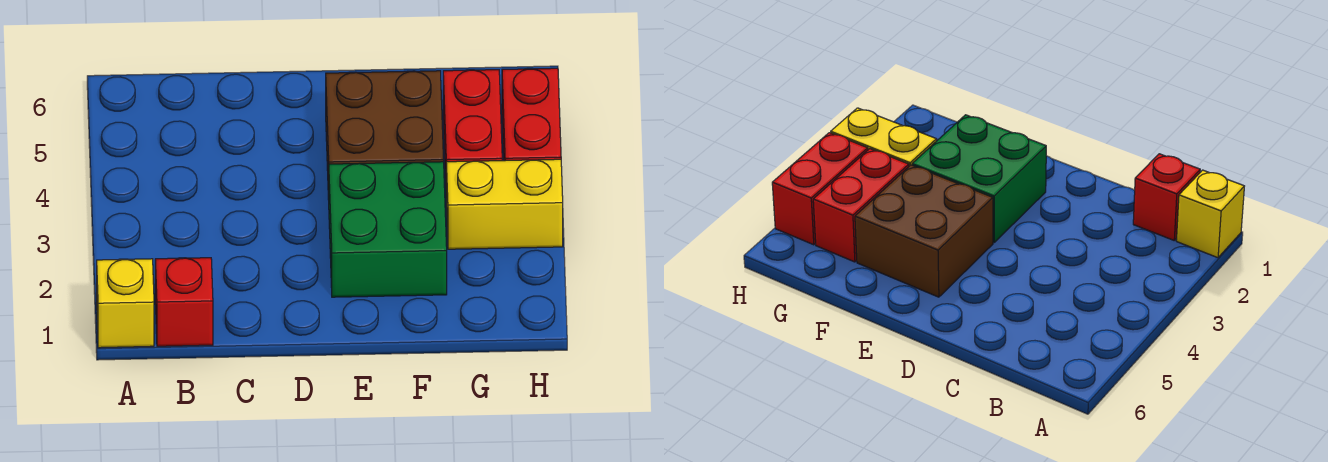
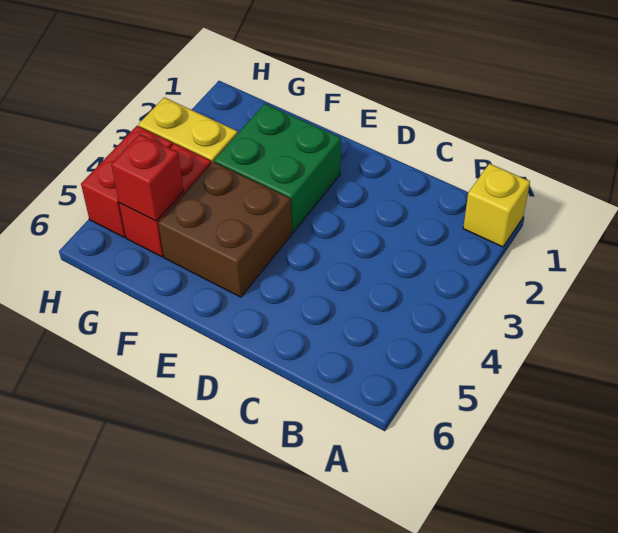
red 1x1 brick [155,258,213,346] -> red 1x1 brick moved to [111,134,183,221]

